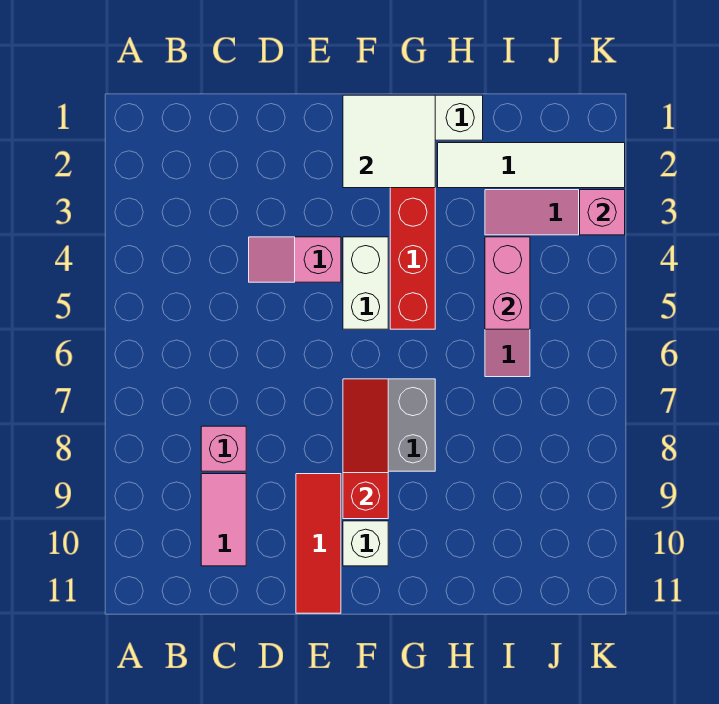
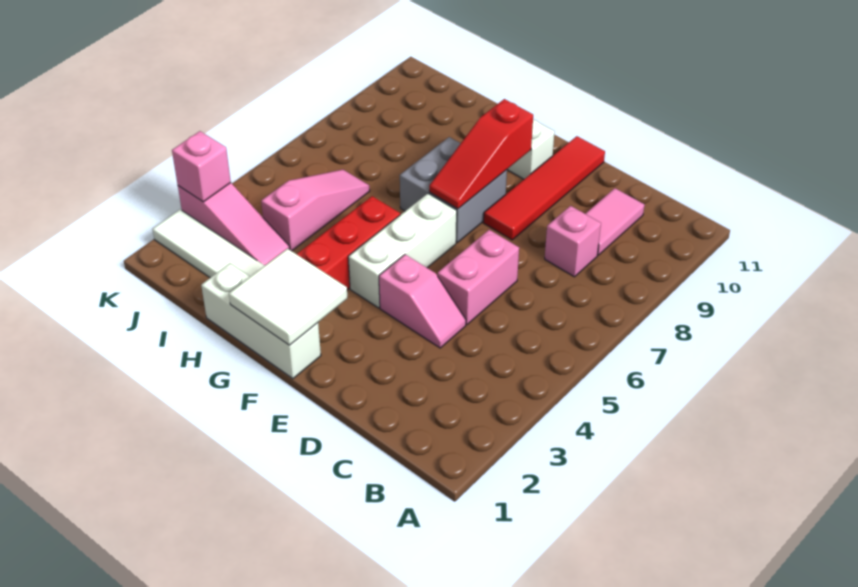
red 1x3 tile [296,474,341,613] -> red 1x4 tile [484,136,605,240]
white 1x2 brick [343,237,388,329] -> white 1x3 brick [348,194,457,308]
pink 1x2 brick [485,237,530,329] -> pink 1x2 brick moved to [438,230,519,325]

